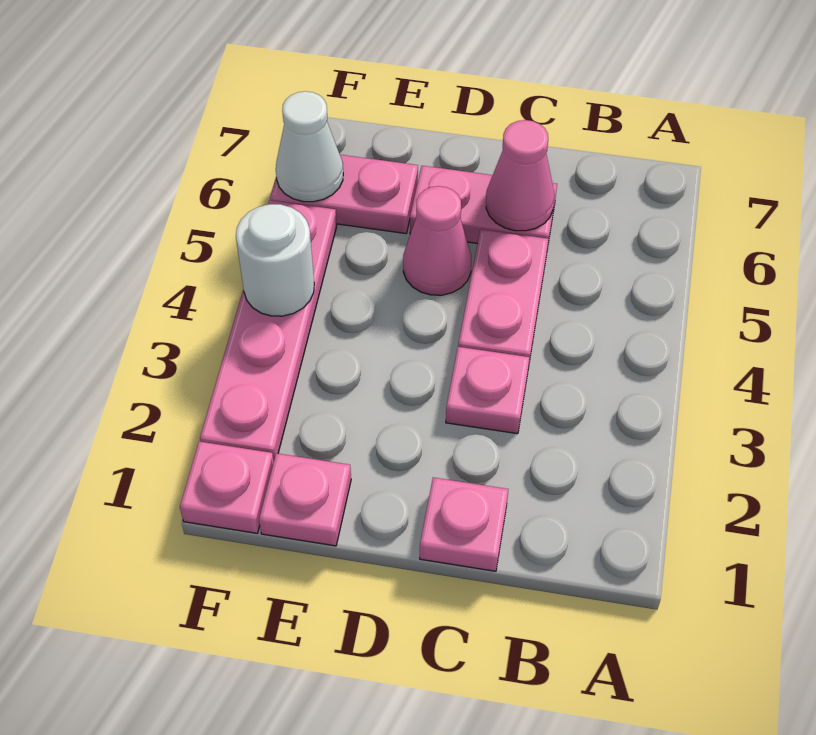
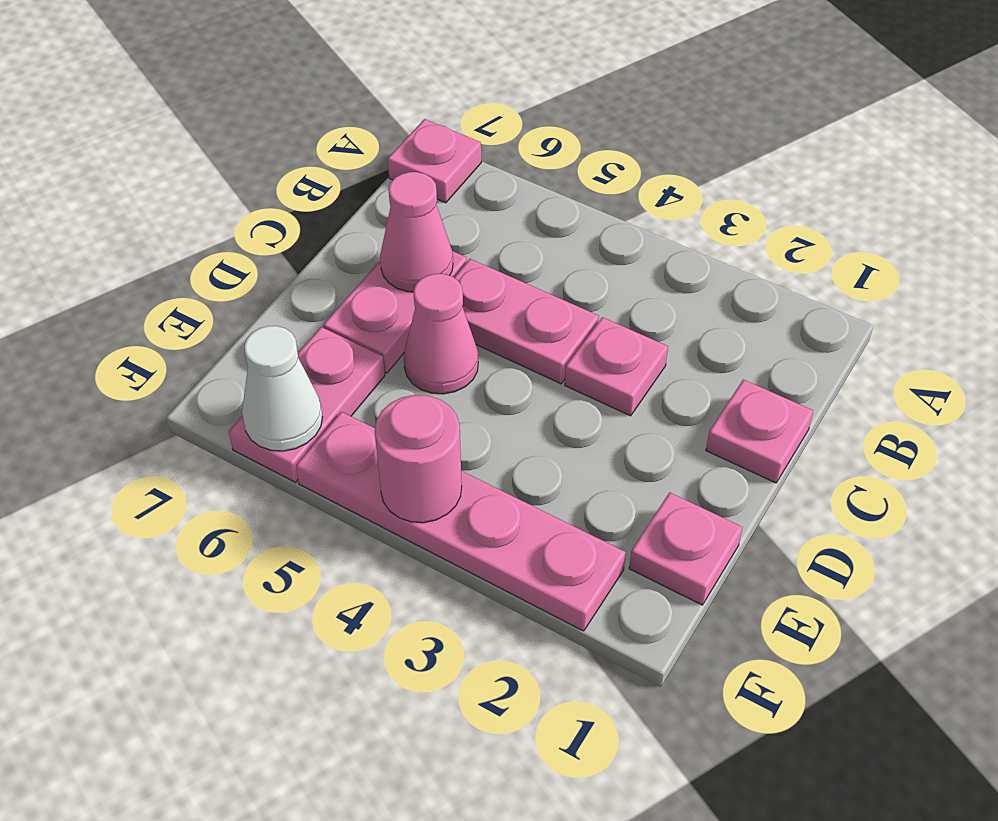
pink 1x1 plate [180,442,274,533] -> pink 1x1 plate moved to [388,119,481,203]
white 1x1 round brick [236,204,314,316] -> pink 1x1 round brick [375,395,462,523]

